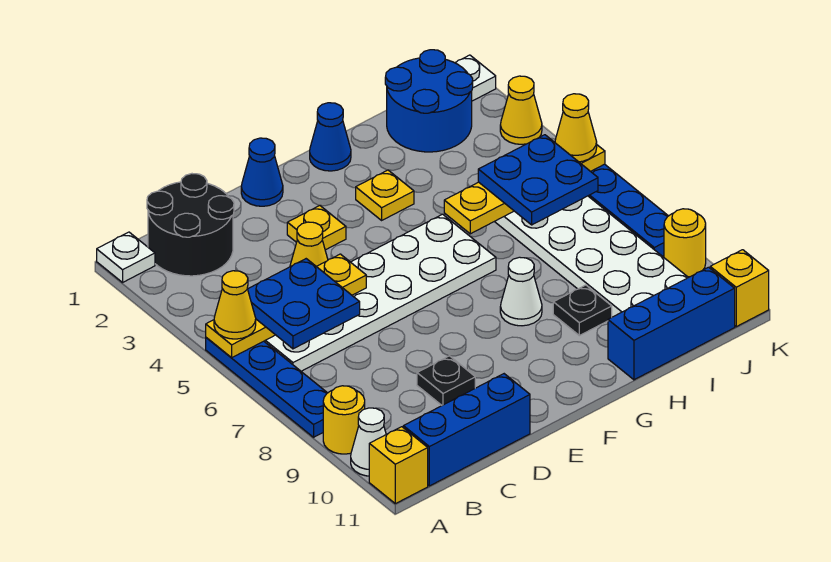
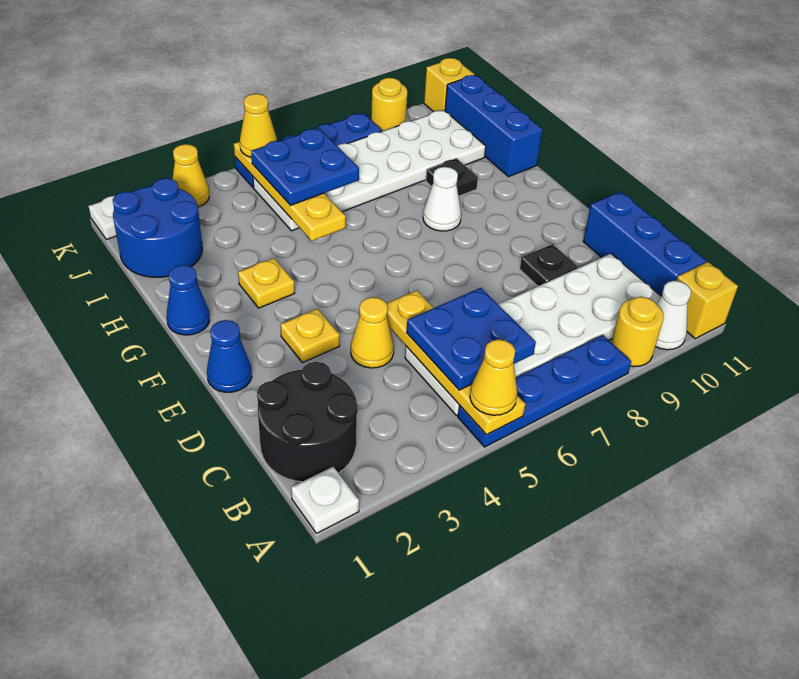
white 2x6 plate [264,214,496,371] -> white 2x6 plate turned to [405,254,661,415]

